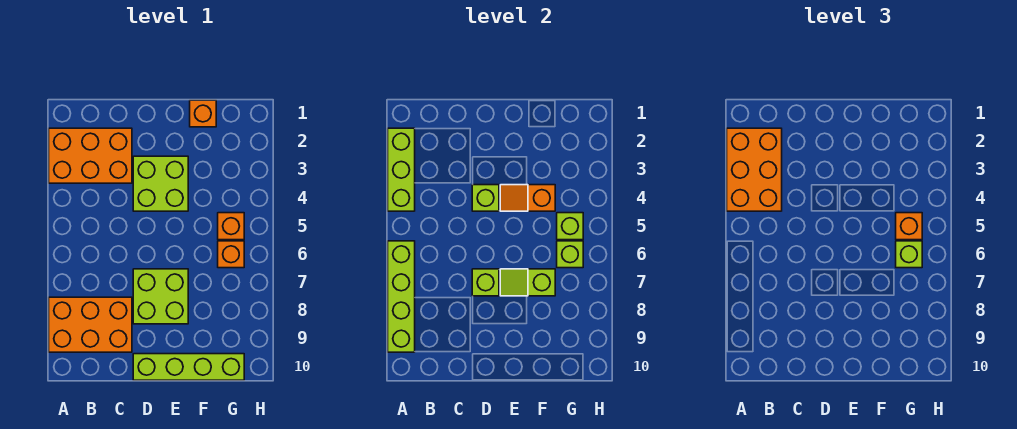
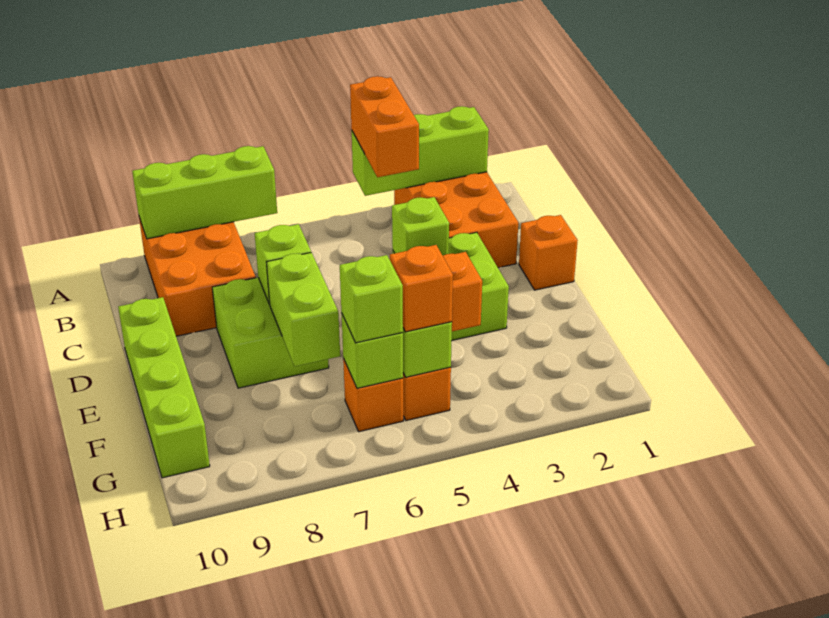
orange 2x3 brick [727,128,782,211] -> orange 1x2 brick [350,76,419,177]
lime 1x4 brick [388,241,415,352] -> lime 1x3 brick [132,146,277,239]
lime 1x2 slope [500,269,555,296] -> lime 1x2 brick [267,253,340,366]
orange 1x1 brick [190,100,216,127] -> orange 1x1 brick moved to [519,215,578,290]

